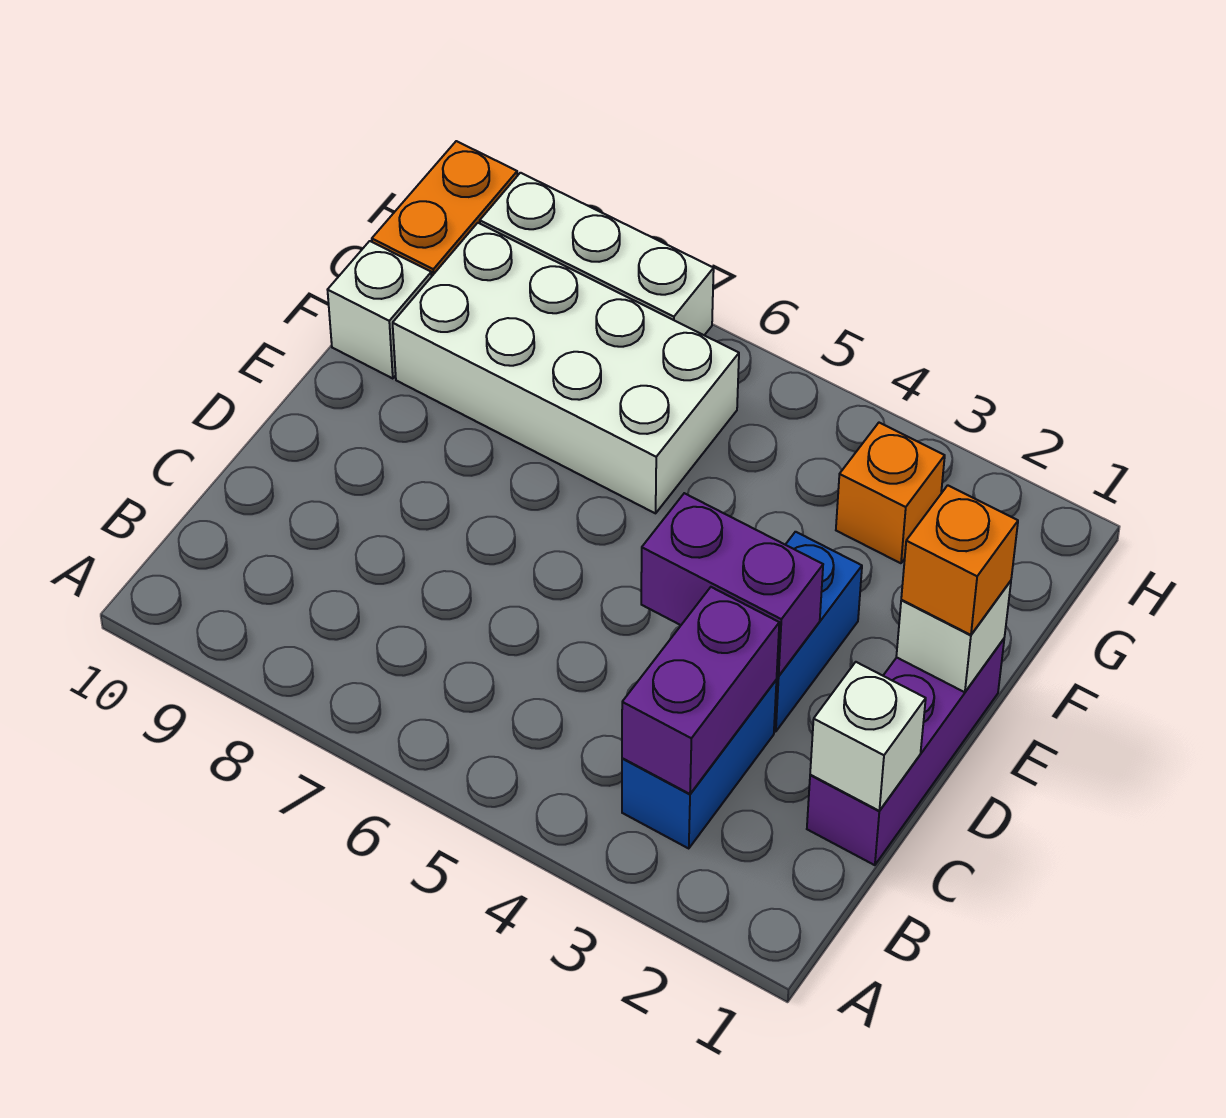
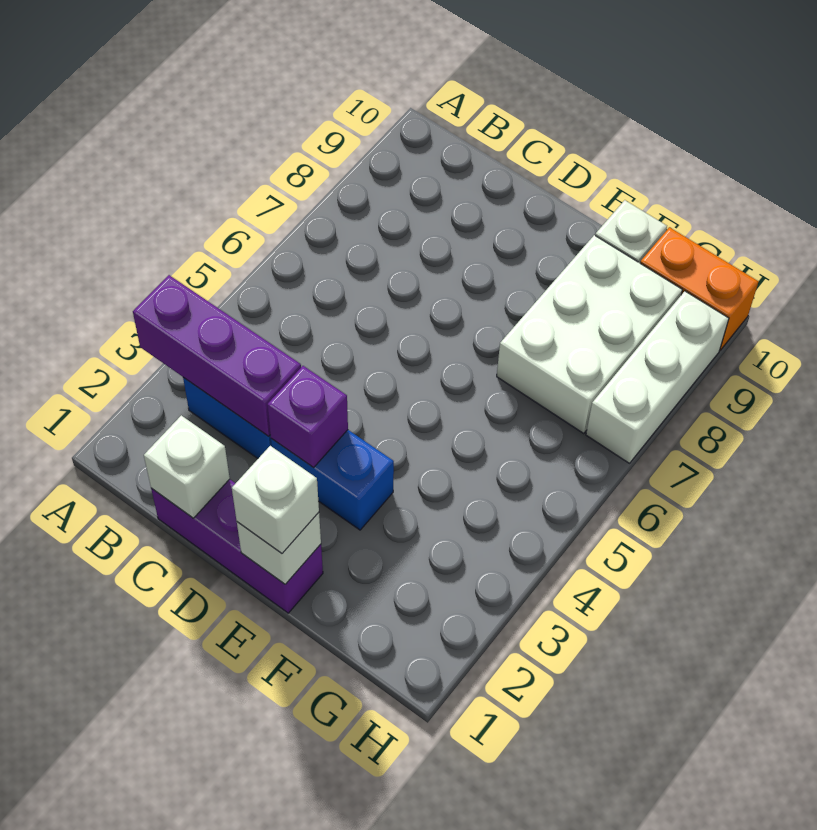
purple 1x2 brick [622,587,779,794] -> purple 1x3 brick [133,275,301,436]
purple 1x2 brick [641,493,823,676] -> purple 1x1 brick [267,366,348,468]
orange 1x1 brick [901,485,1018,635] -> white 1x1 brick [232,446,319,553]
white 2x4 brick [393,223,739,513] -> white 2x3 brick [497,235,682,433]
orange 1x1 brick [836,423,945,563] -> none

